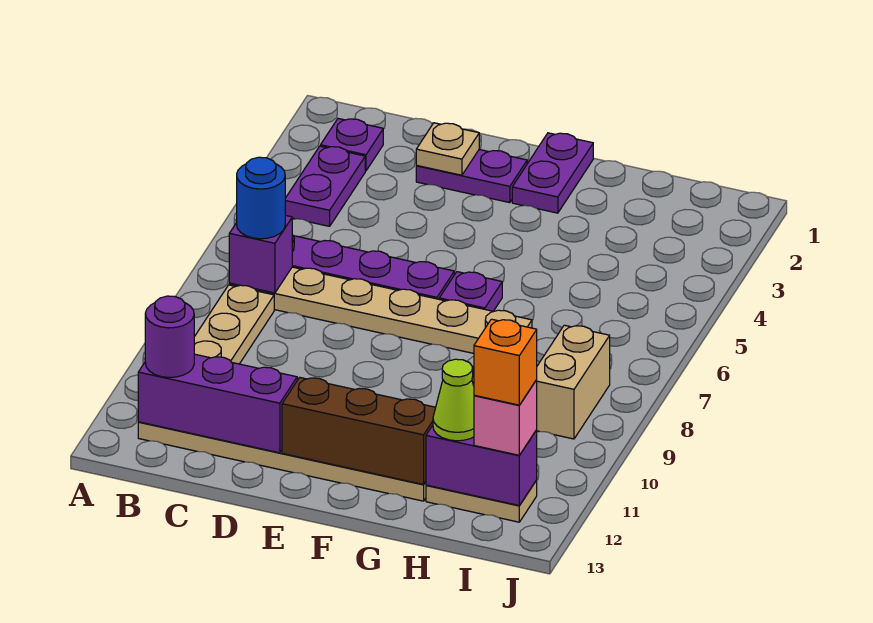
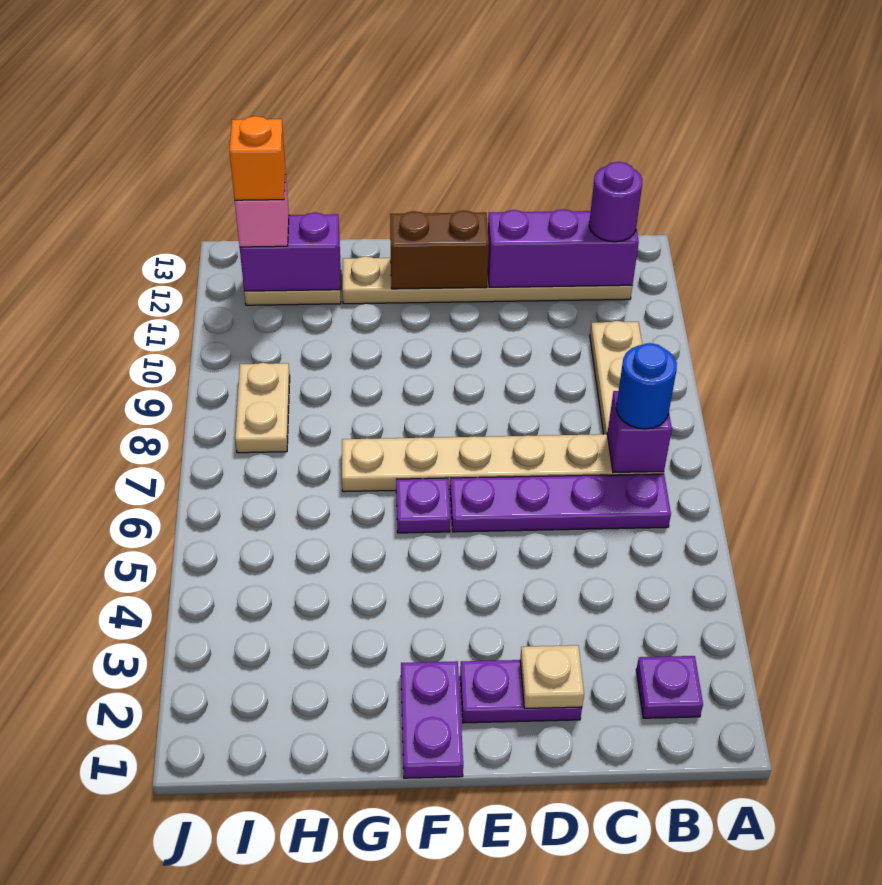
purple 1x2 plate [285,146,365,226] -> none
brown 1x3 brick [282,377,436,484] -> brown 1x2 brick [390,211,489,289]
lime 1x1 cone [433,359,474,441] -> none
tan 1x2 brick [537,325,610,439] -> tan 1x2 plate [235,363,290,453]

